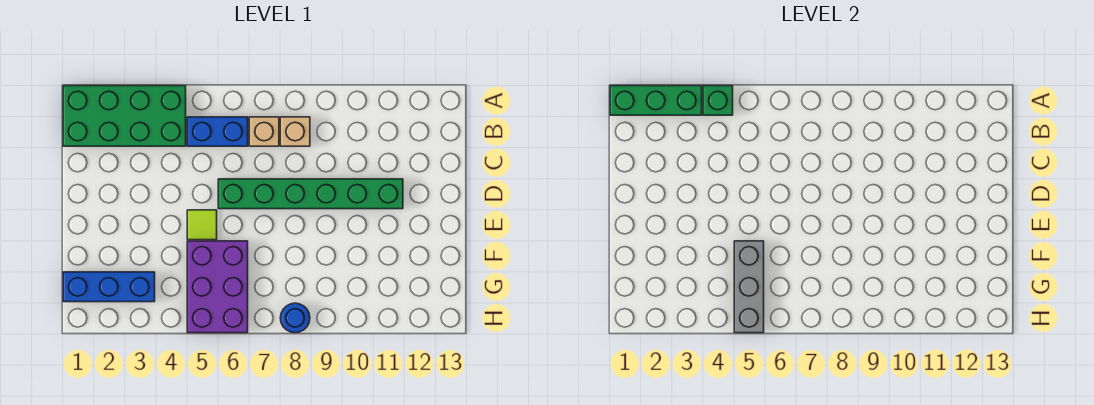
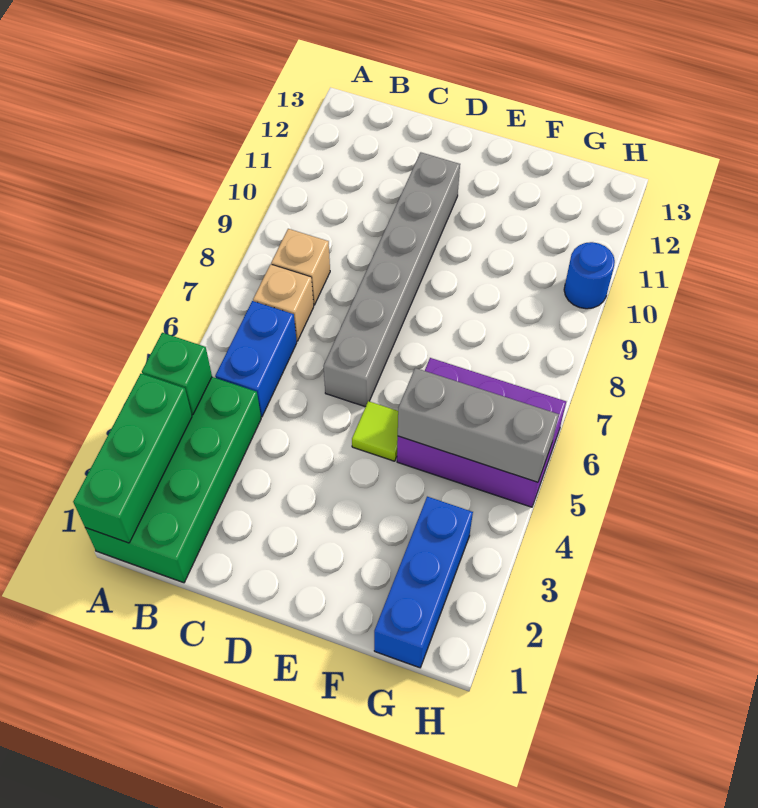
green 1x6 brick [218,179,403,209] -> grey 1x6 brick [323,152,460,407]
blue 1x1 round brick [280,303,310,333] -> blue 1x1 round brick moved to [564,242,615,309]

